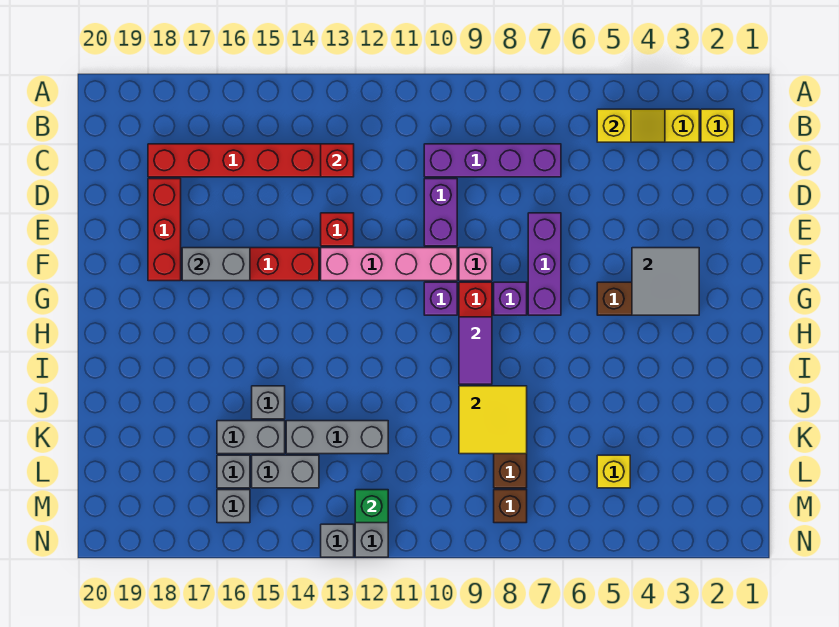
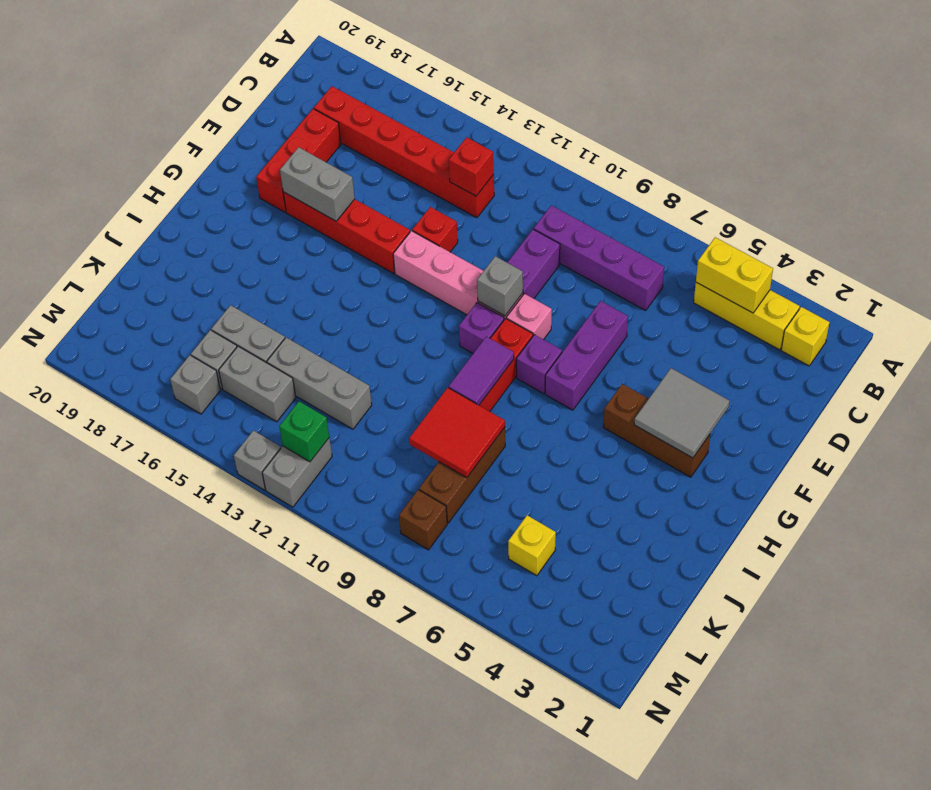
yellow 1x2 slope [597,109,665,142] -> yellow 1x2 brick [696,237,773,313]
yellow 2x2 tile [459,386,527,454] -> red 2x2 tile [409,388,505,478]
grey 1x1 brick [252,386,285,419] -> grey 1x1 brick moved to [477,256,523,316]

